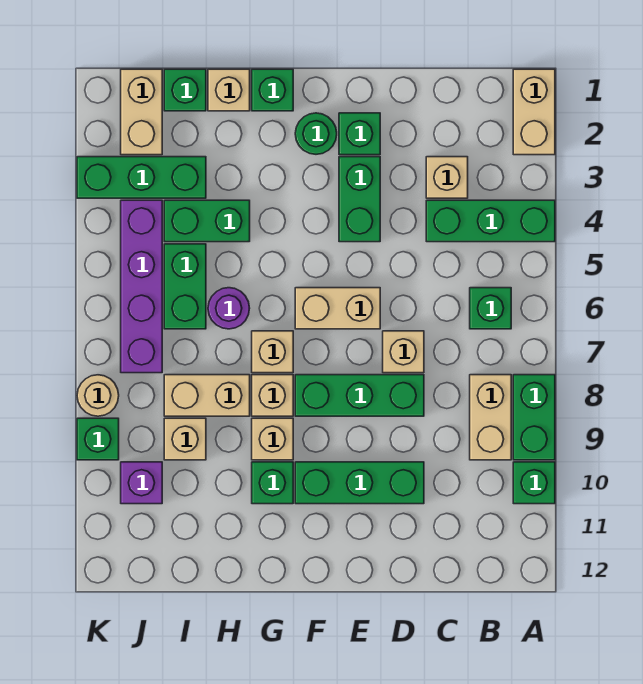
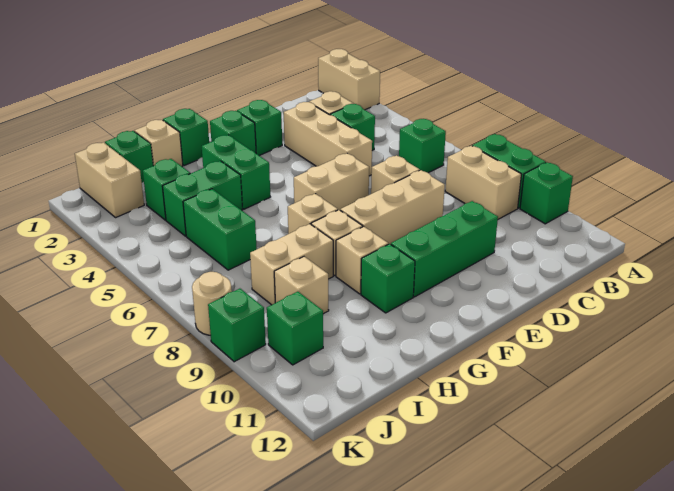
green 1x3 brick [426,200,555,242] -> green 1x1 brick [330,104,375,150]
none -> tan 1x3 brick [284,102,372,176]
green 1x3 brick [295,375,424,416] -> tan 1x3 brick [340,170,445,244]
green 1x2 brick [339,157,380,242] -> green 1x2 brick moved to [202,135,270,209]
green 1x1 round brick [295,113,337,154] -> green 1x1 brick [210,111,256,153]
purple 1x1 round brick [208,288,250,329] -> none
green 1x3 brick [77,157,206,198] -> green 1x1 brick [143,159,190,220]
purple 1x4 brick [121,200,162,373] -> none
purple 1x1 brick [121,462,162,504] -> green 1x1 brick [267,292,323,365]

